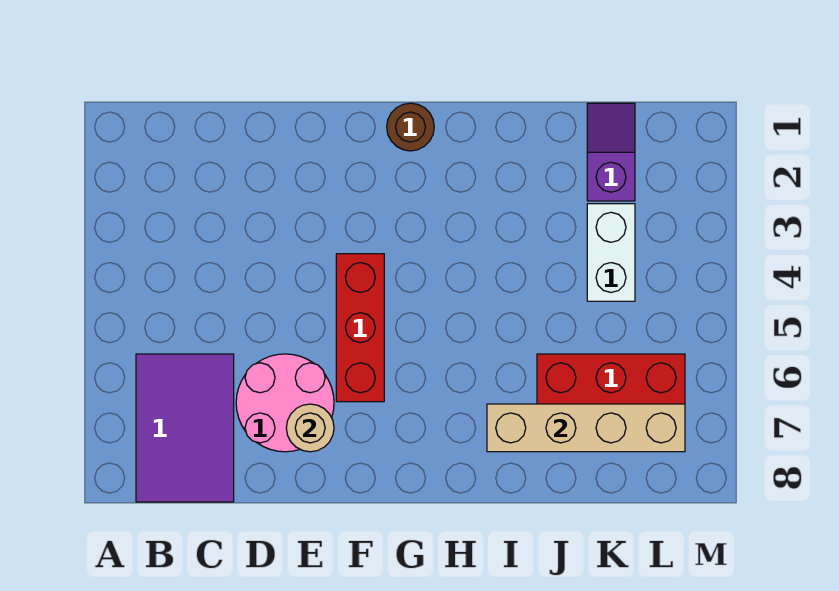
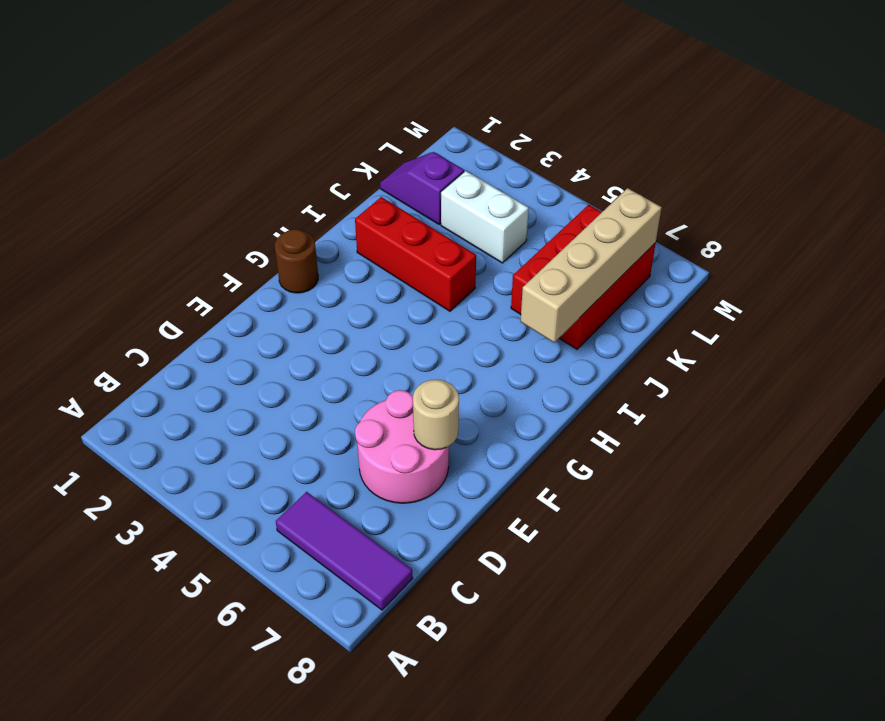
purple 2x3 tile [136,354,234,502] -> purple 1x3 tile [276,492,413,610]
red 1x3 brick [336,254,384,402] -> red 1x3 brick moved to [355,197,476,311]

